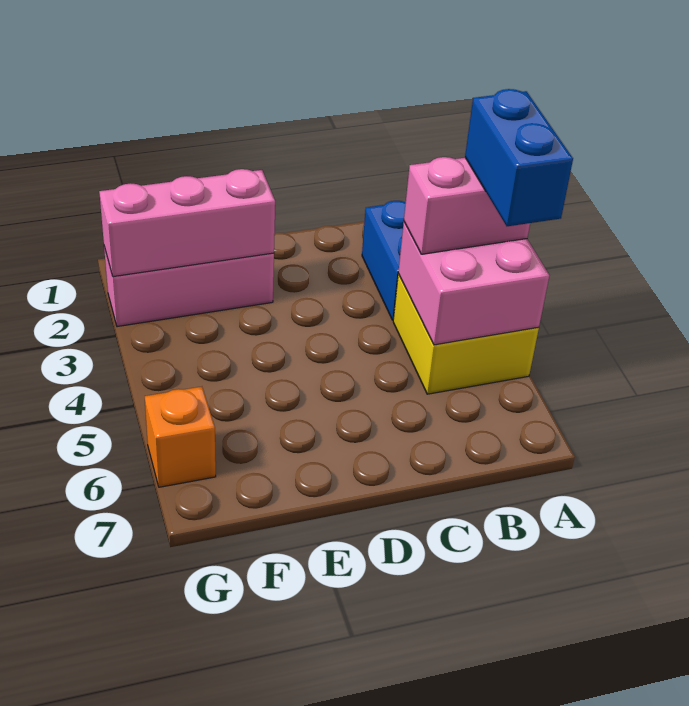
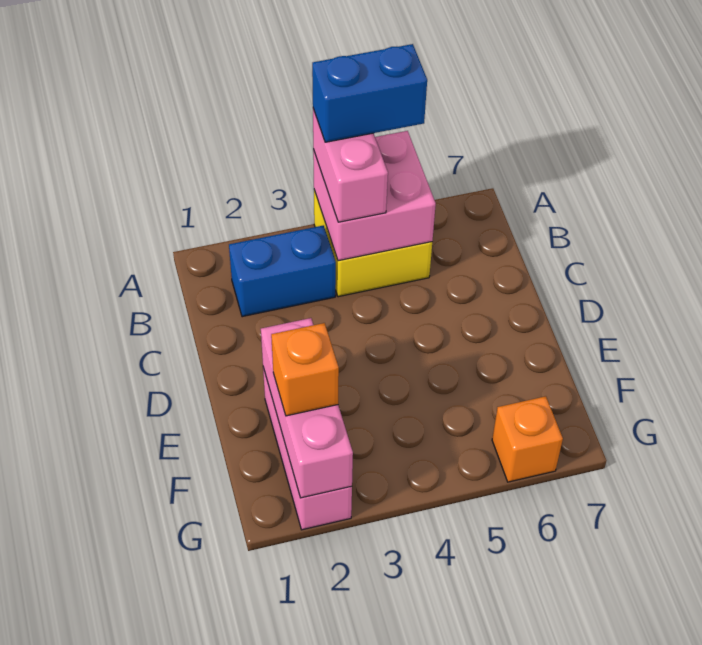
none -> orange 1x1 brick [271,323,339,416]

